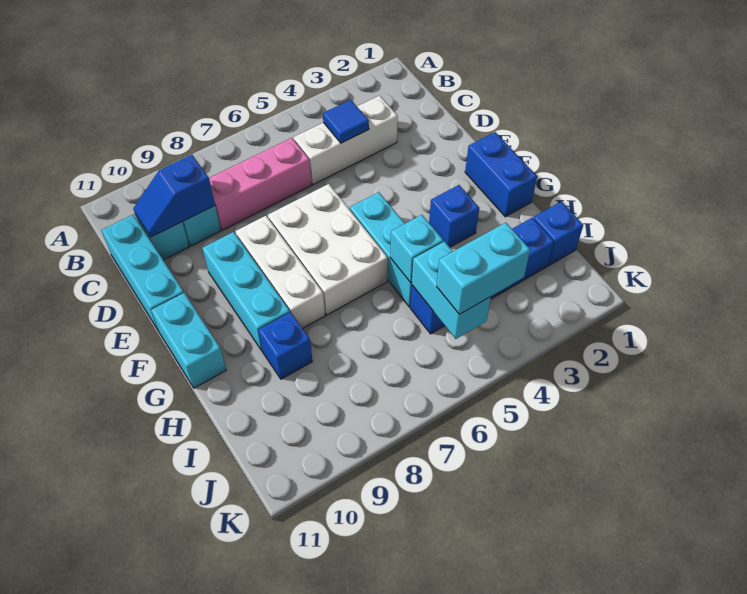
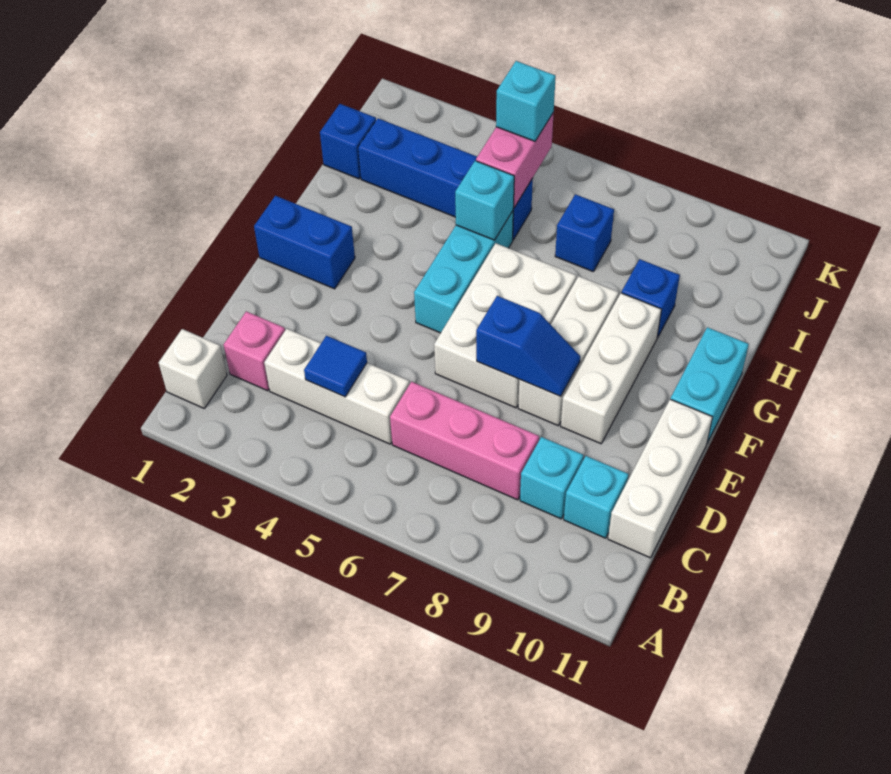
none -> white 1x1 brick [159,329,227,408]
none -> pink 1x1 brick [224,311,285,391]
blue 1x2 slope [133,155,215,237] -> blue 1x2 slope moved to [476,296,580,396]
cyan 1x3 brick [101,215,184,330] -> white 1x3 brick [608,399,712,558]
cyan 1x3 brick [203,232,290,351] -> white 1x3 brick [561,293,661,444]
blue 1x2 brick [465,132,537,217] -> blue 1x2 brick turned to [254,196,355,289]
blue 1x1 brick [429,185,479,247] -> blue 1x1 brick moved to [555,194,614,272]
cyan 1x2 brick [412,242,491,339] -> pink 1x2 brick [476,112,554,208]
cyan 1x2 brick [437,223,530,314] -> cyan 1x1 brick [496,61,556,141]

